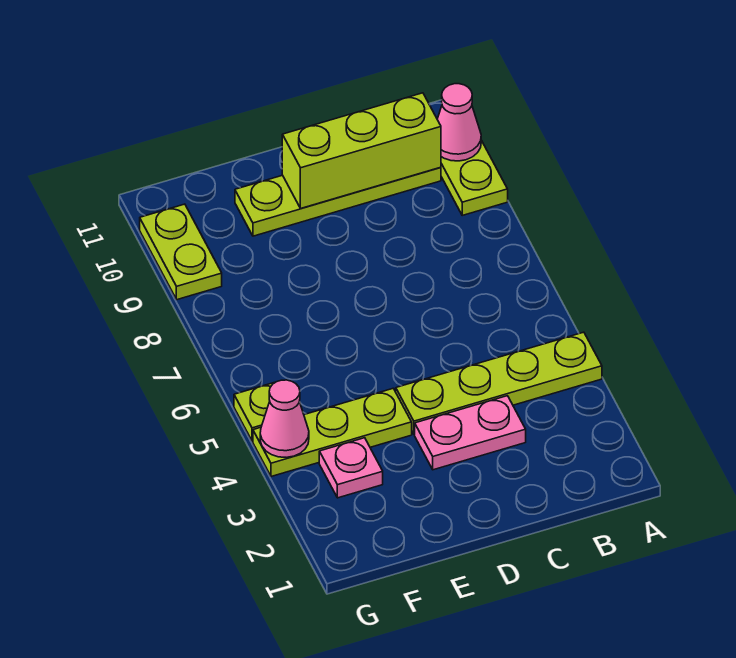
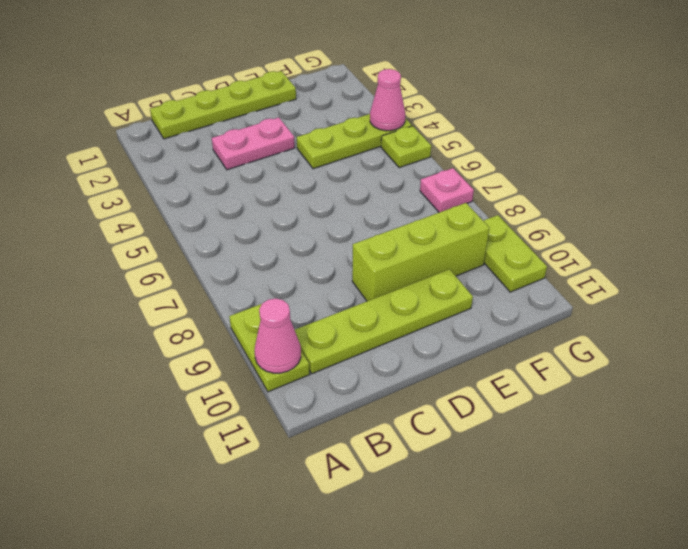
lime 1x4 plate [396,332,602,434] -> lime 1x4 plate moved to [150,71,296,139]
lime 1x3 brick [282,93,441,208] -> lime 1x3 brick moved to [352,203,489,301]
pink 1x1 plate [319,438,383,498] -> pink 1x1 plate moved to [420,168,474,212]

